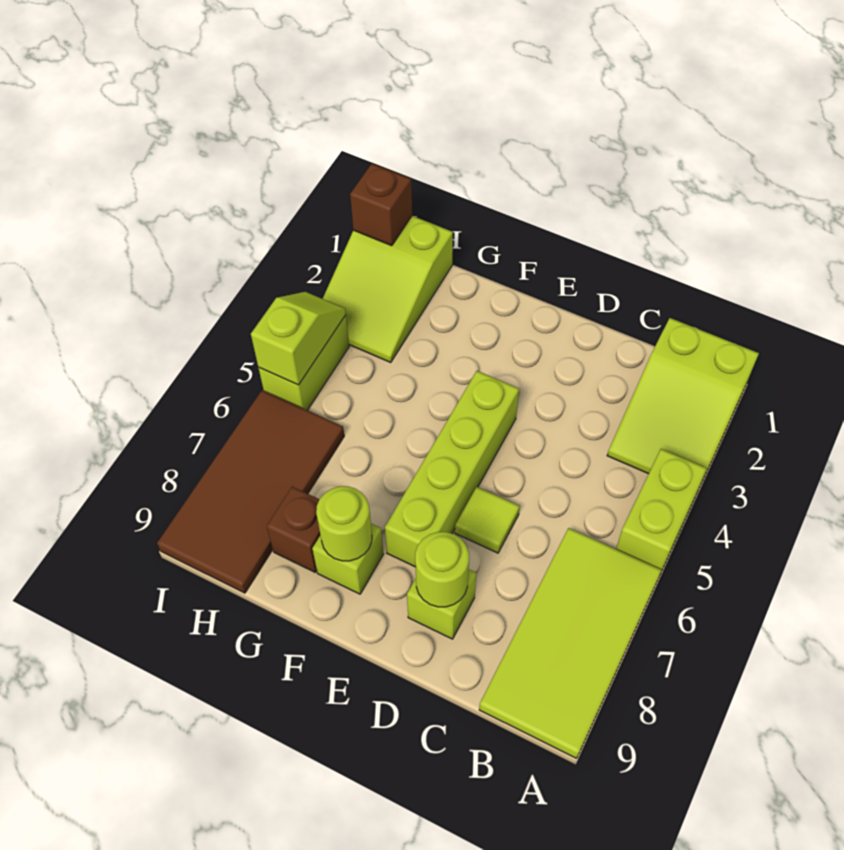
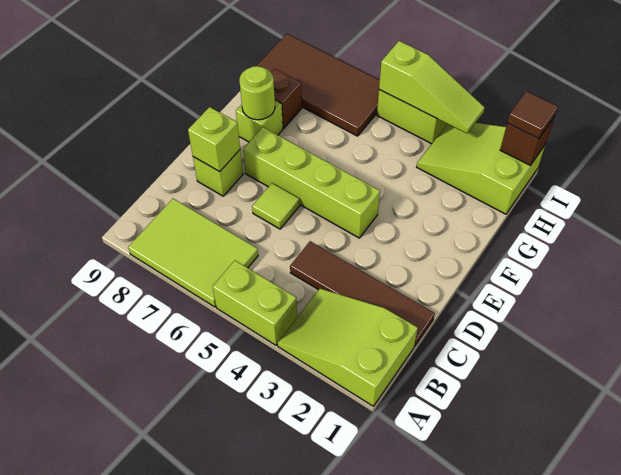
lime 2x4 tile [479,528,662,758] -> lime 2x3 tile [128,199,258,307]
none -> brown 1x4 tile [290,241,435,347]
lime 1x1 round brick [415,532,469,607] -> lime 1x1 brick [188,107,240,172]
none -> brown 1x1 tile [507,91,558,139]
lime 1x2 slope [251,292,346,385] -> lime 1x3 slope [379,41,485,133]

